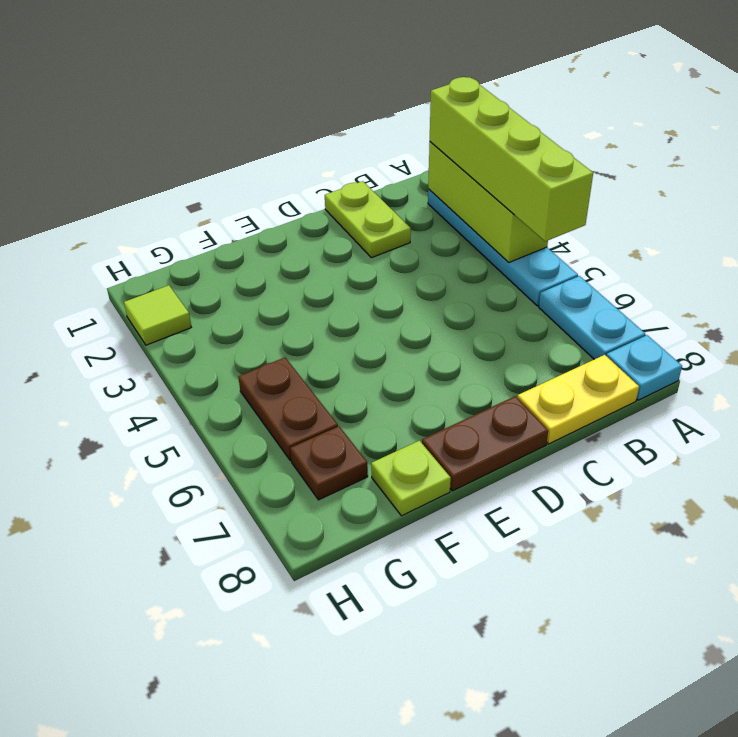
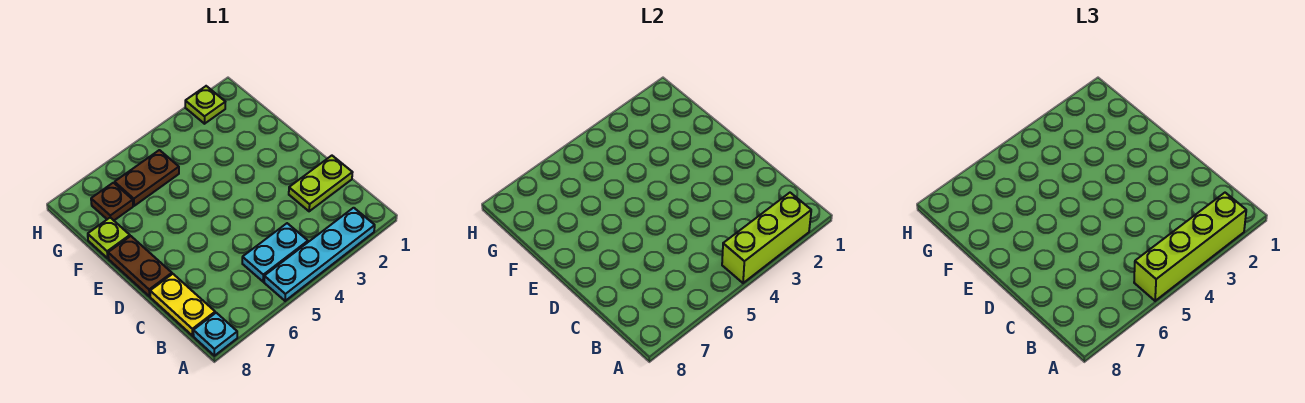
cyan 1x2 plate [539,276,645,359] -> cyan 1x2 plate moved to [242,223,308,282]
lime 1x1 tile [124,285,191,345] -> lime 1x1 plate [185,86,225,124]

